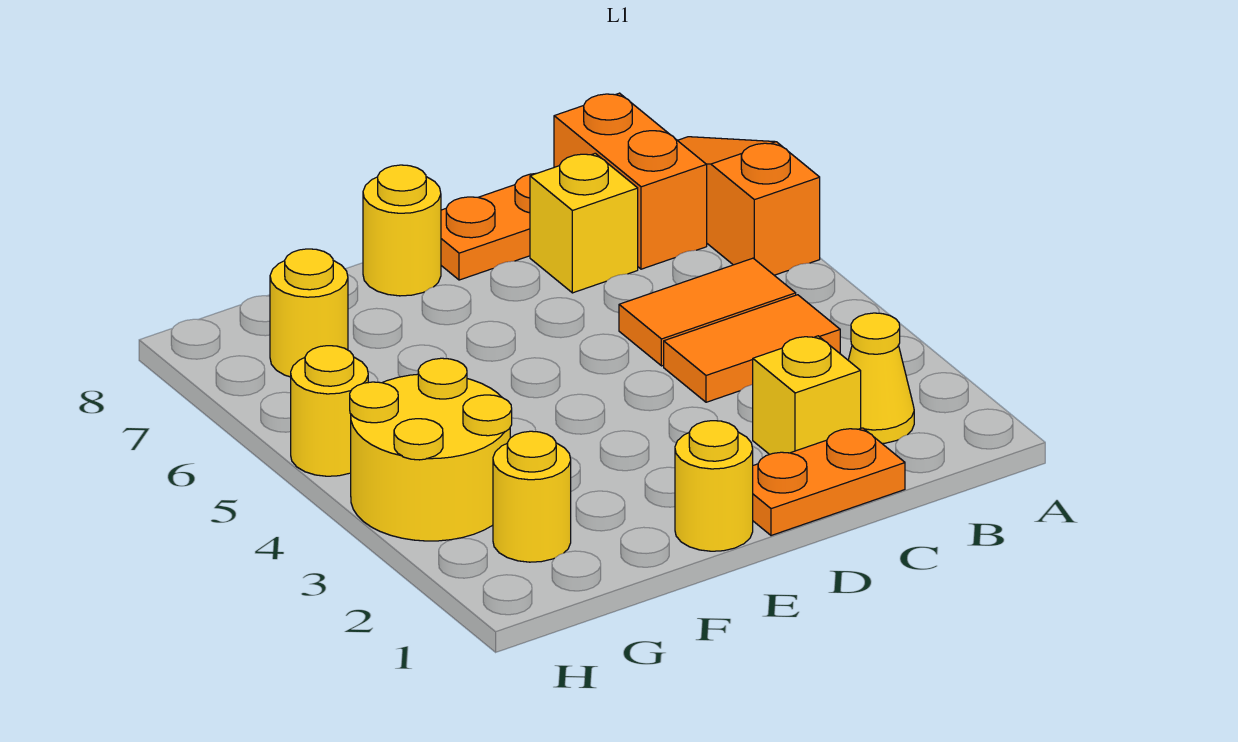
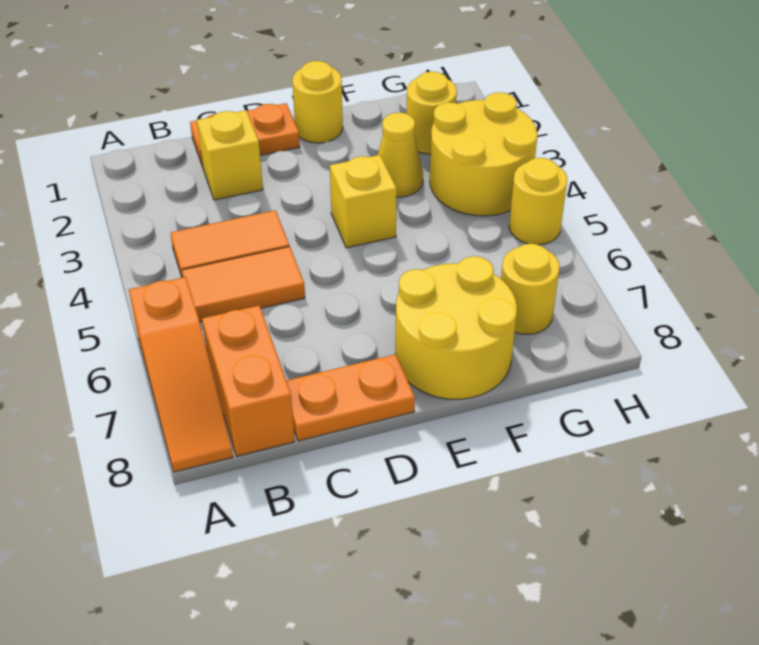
yellow 1x1 cone [848,313,914,443] -> yellow 1x1 cone moved to [378,113,423,197]
yellow 1x1 brick [530,153,638,293] -> yellow 1x1 brick moved to [330,155,397,248]
yellow 1x1 round brick [363,165,441,296] -> yellow 2x2 round brick [395,256,517,399]

